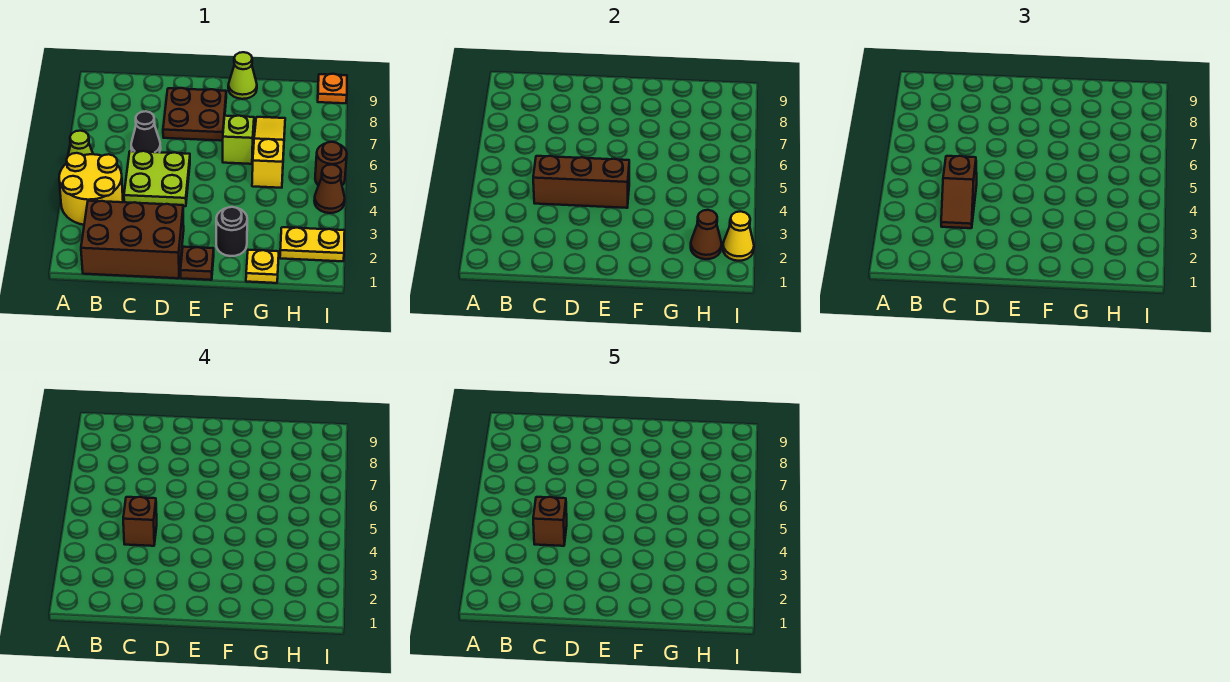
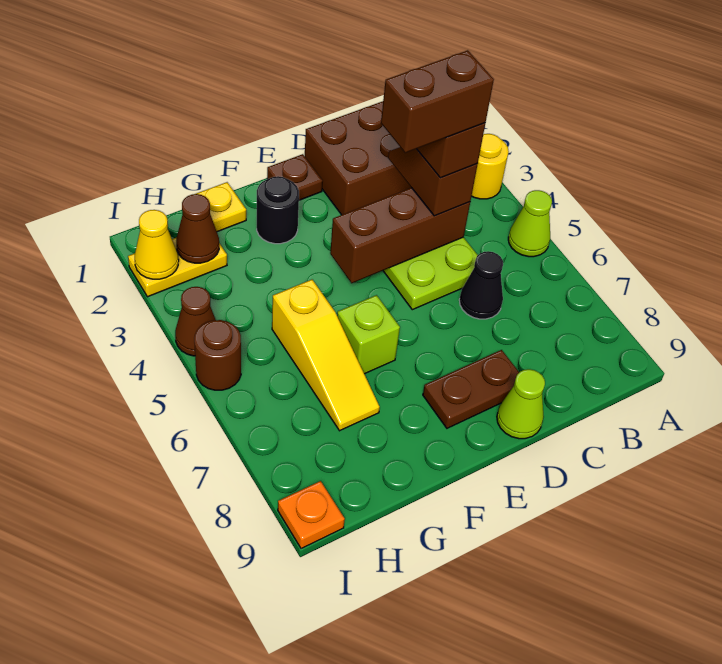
yellow 2x2 round brick [59,153,123,225] -> yellow 1x1 round brick [472,134,509,199]
brown 1x1 brick [533,497,567,546] -> brown 1x2 brick [381,50,494,153]
brown 2x2 plate [163,88,226,141] -> brown 1x2 plate [423,350,519,428]
lime 1x1 cone [228,52,257,99] -> lime 1x1 cone moved to [497,369,545,439]

